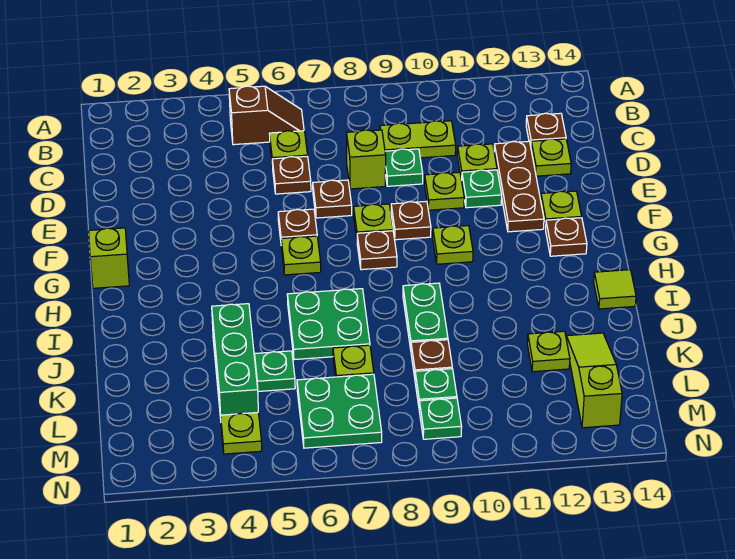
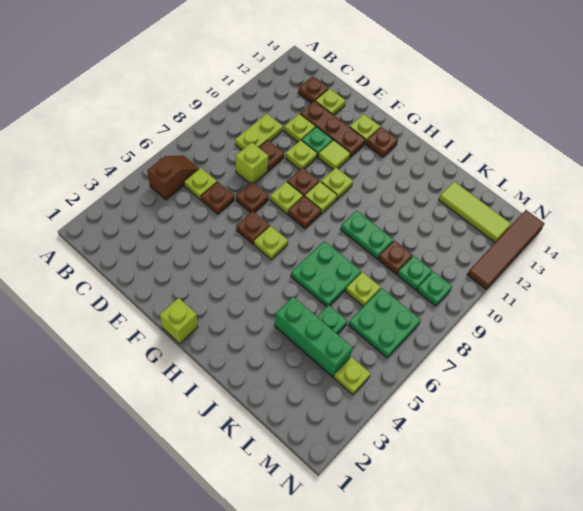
green 1x1 plate [385,149,423,186] -> brown 1x1 plate [259,140,284,171]
lime 1x1 tile [594,270,636,309] -> lime 1x1 tile moved to [318,140,351,170]
lime 1x1 plate [527,331,570,372] -> lime 1x1 plate moved to [305,182,337,214]
lime 1x3 slope [566,333,622,428] -> lime 1x3 tile [439,181,511,242]
none -> brown 1x4 tile [467,210,545,289]

